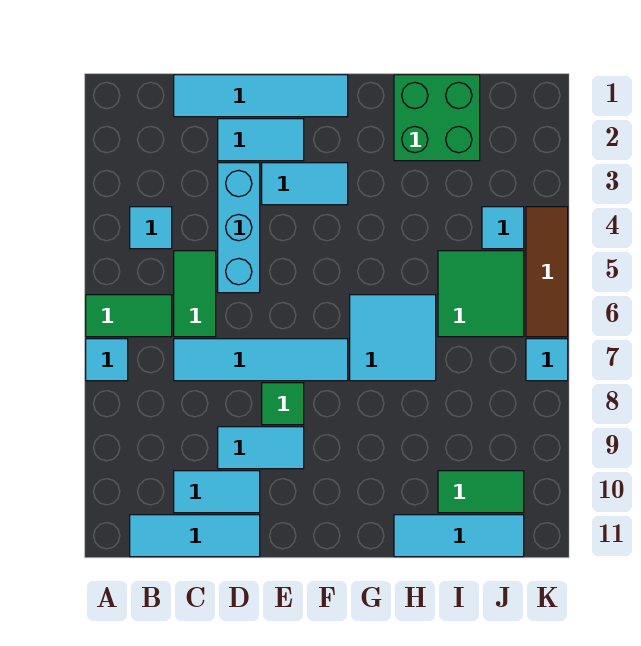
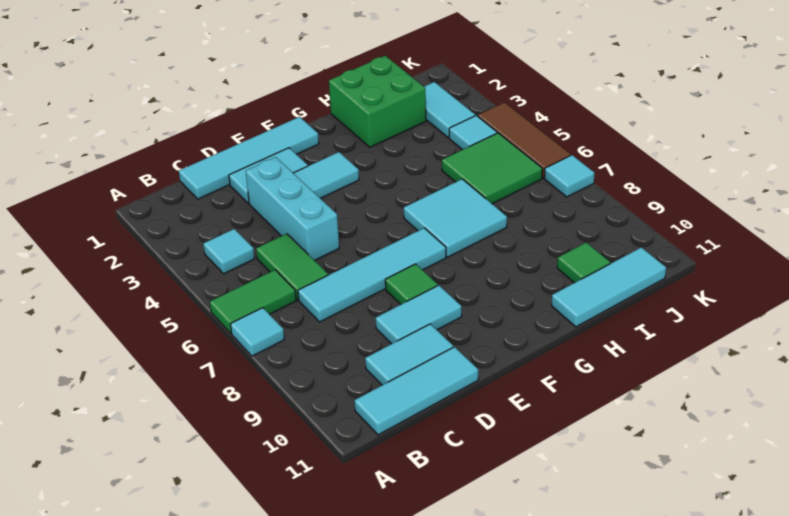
green 1x2 tile [438,471,524,513] -> green 1x1 tile [557,242,610,283]
none -> cyan 1x2 tile [424,82,475,138]

